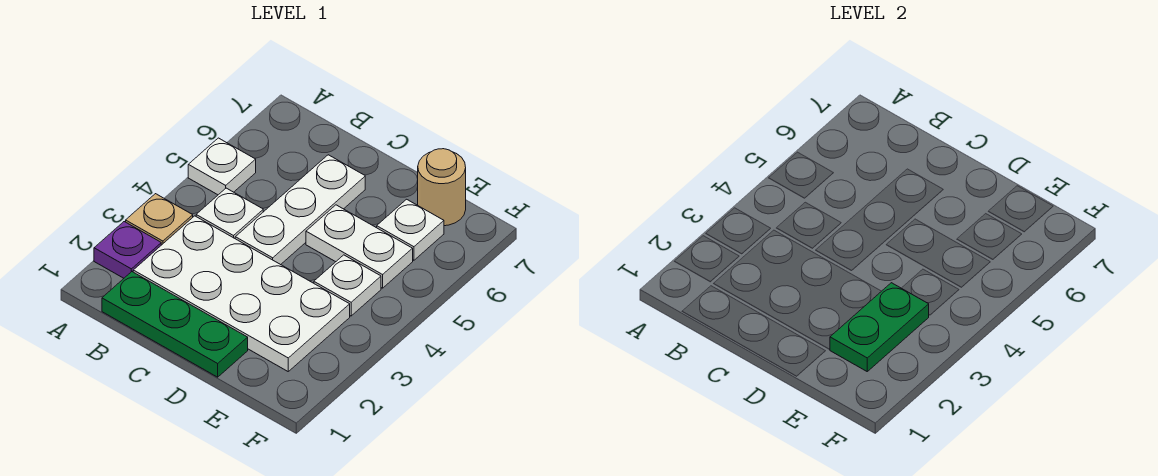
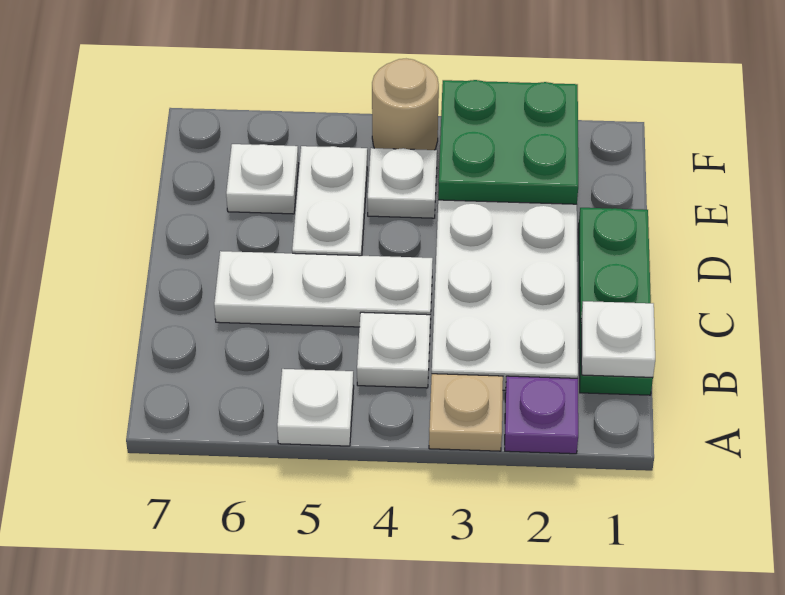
none -> white 1x1 plate [581,301,655,377]
green 1x2 plate [830,283,929,371] -> green 2x2 plate [438,80,578,204]
tan 1x1 round brick [418,149,466,226] -> tan 1x1 round brick moved to [372,59,439,150]

